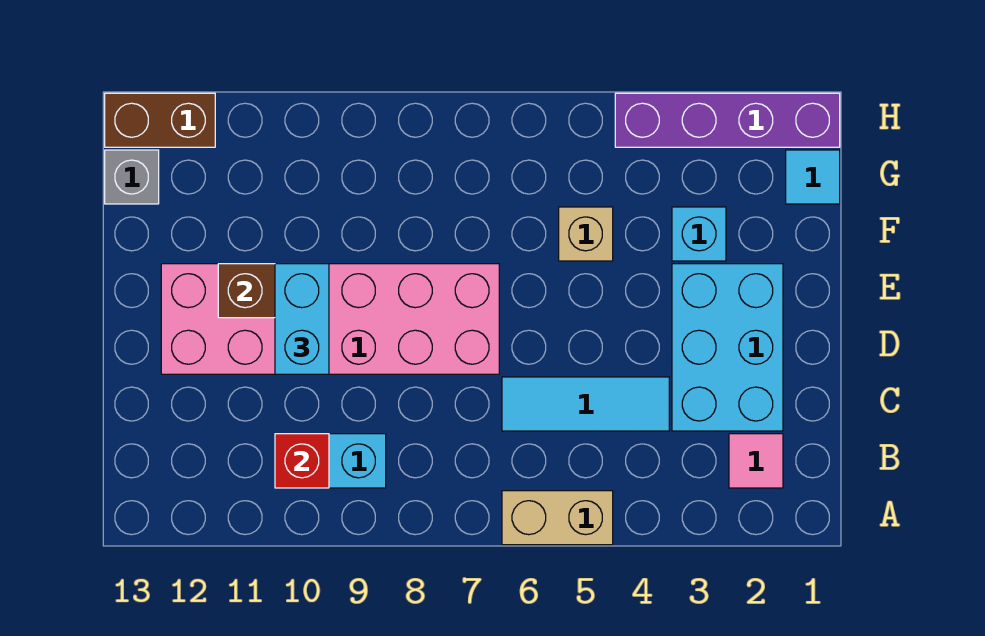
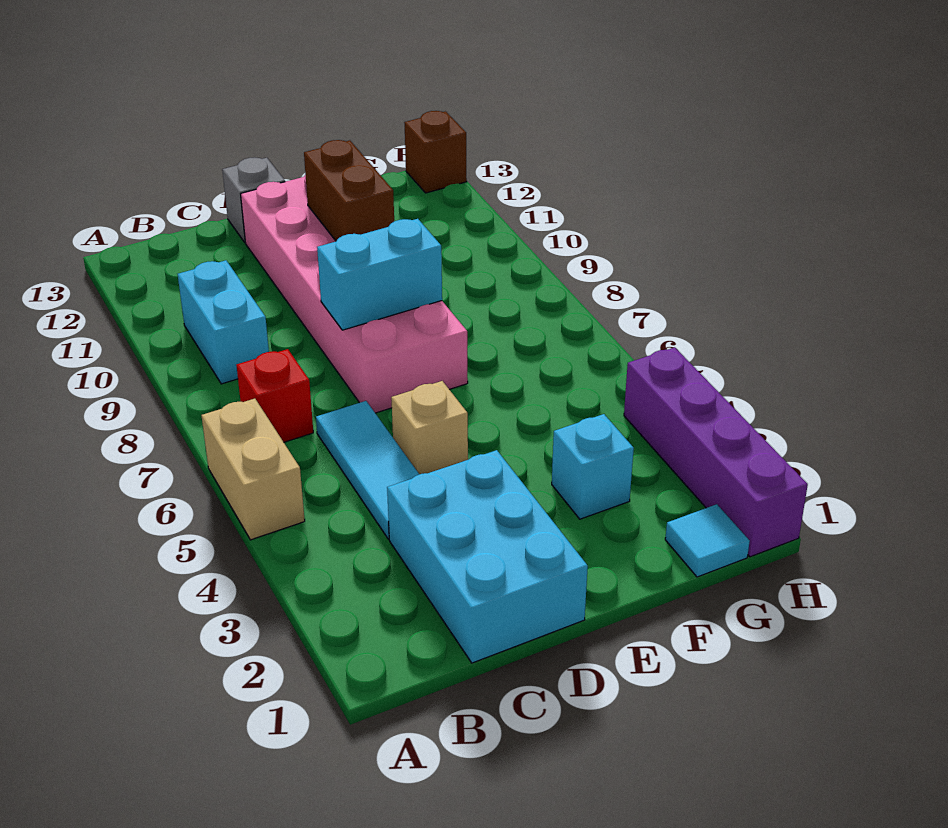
pink 1x1 tile [729,434,783,488] -> none
red 1x1 brick [275,434,329,488] -> red 1x1 brick moved to [236,349,313,442]
cyan 2x3 brick [672,264,783,431] -> cyan 2x3 brick turned to [387,450,588,663]
cyan 1x2 brick [275,264,329,374] -> cyan 1x2 brick moved to [317,219,442,330]
tan 1x1 brick [559,207,613,261] -> tan 1x1 brick moved to [391,381,468,474]
grey 1x1 brick [105,150,159,204] -> grey 1x1 brick moved to [222,157,285,242]
brown 1x2 brick [105,93,215,147] -> brown 1x1 brick [404,111,467,193]

